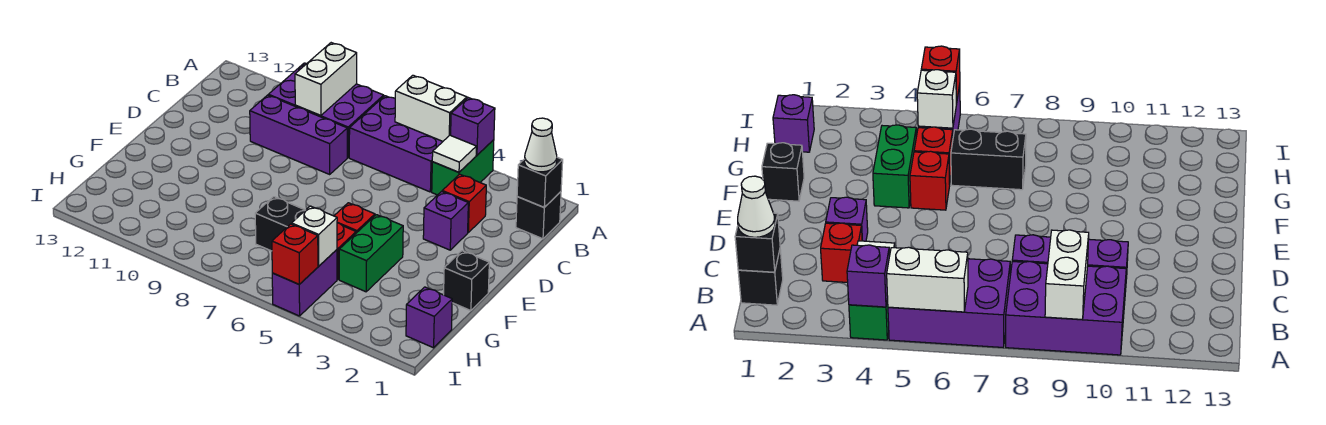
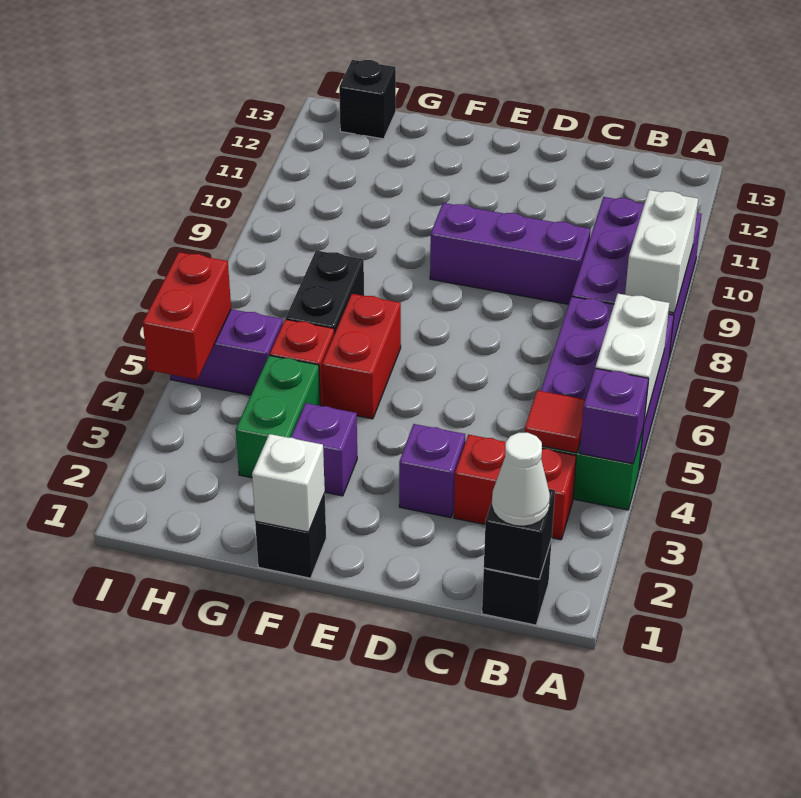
white 1x2 brick [295,43,357,116] -> white 1x2 brick turned to [625,190,698,313]
white 1x1 tile [432,135,476,172] -> red 1x1 tile [525,390,585,453]
red 1x1 brick [442,174,486,232] -> red 1x2 brick [454,435,576,540]
purple 1x3 brick [250,95,347,174] -> purple 1x3 brick turned to [430,203,590,304]
green 1x2 brick [339,215,403,292] -> green 1x2 brick turned to [236,355,320,478]
red 1x1 brick [334,203,375,233] -> red 1x2 brick [322,294,401,419]
purple 1x1 brick [406,287,452,348] -> purple 1x1 brick moved to [291,403,357,496]
white 1x1 brick [292,206,337,266] -> white 1x1 brick moved to [252,434,325,532]
none -> black 1x1 brick [339,60,396,139]
red 1x1 brick [272,224,318,284] -> red 1x2 brick [143,252,231,380]

